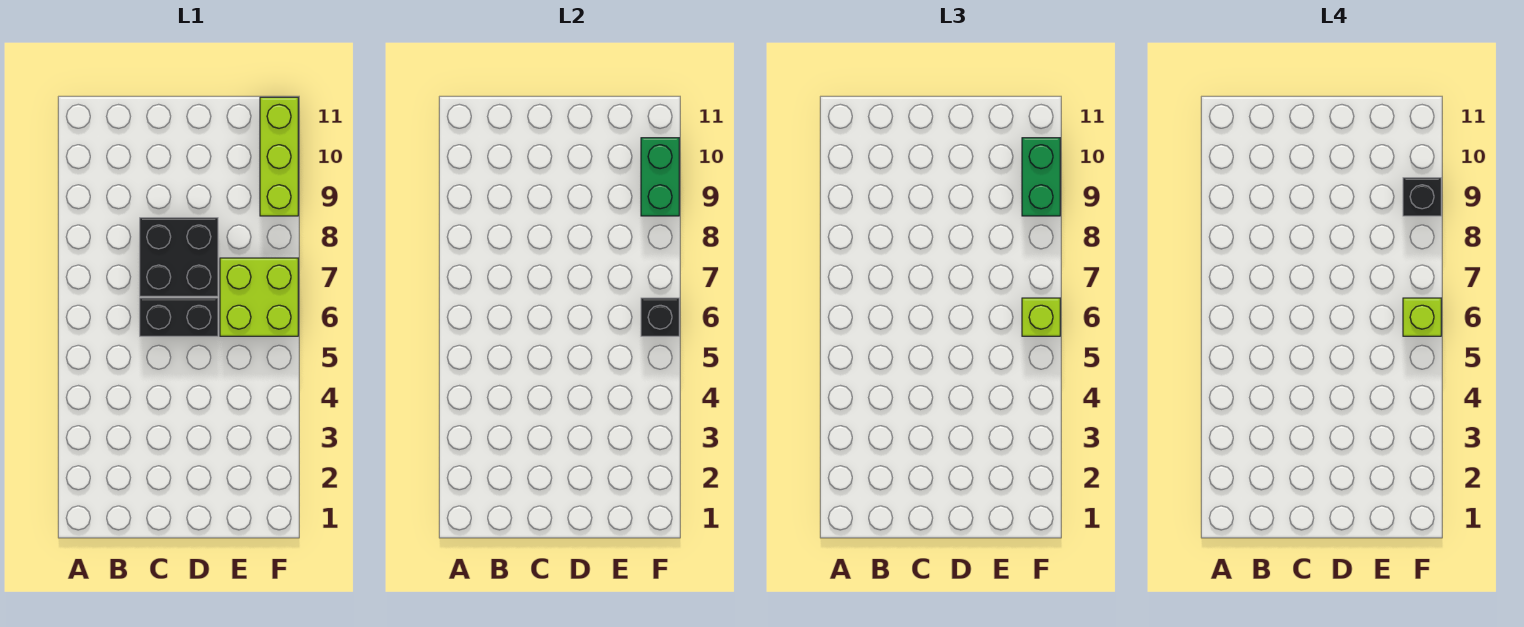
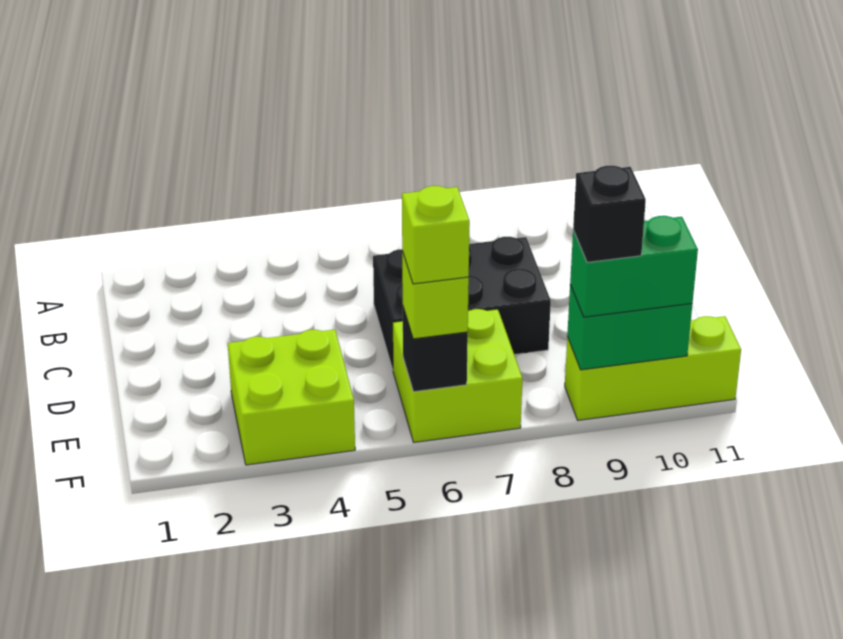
none -> lime 2x2 brick [228,330,355,465]

